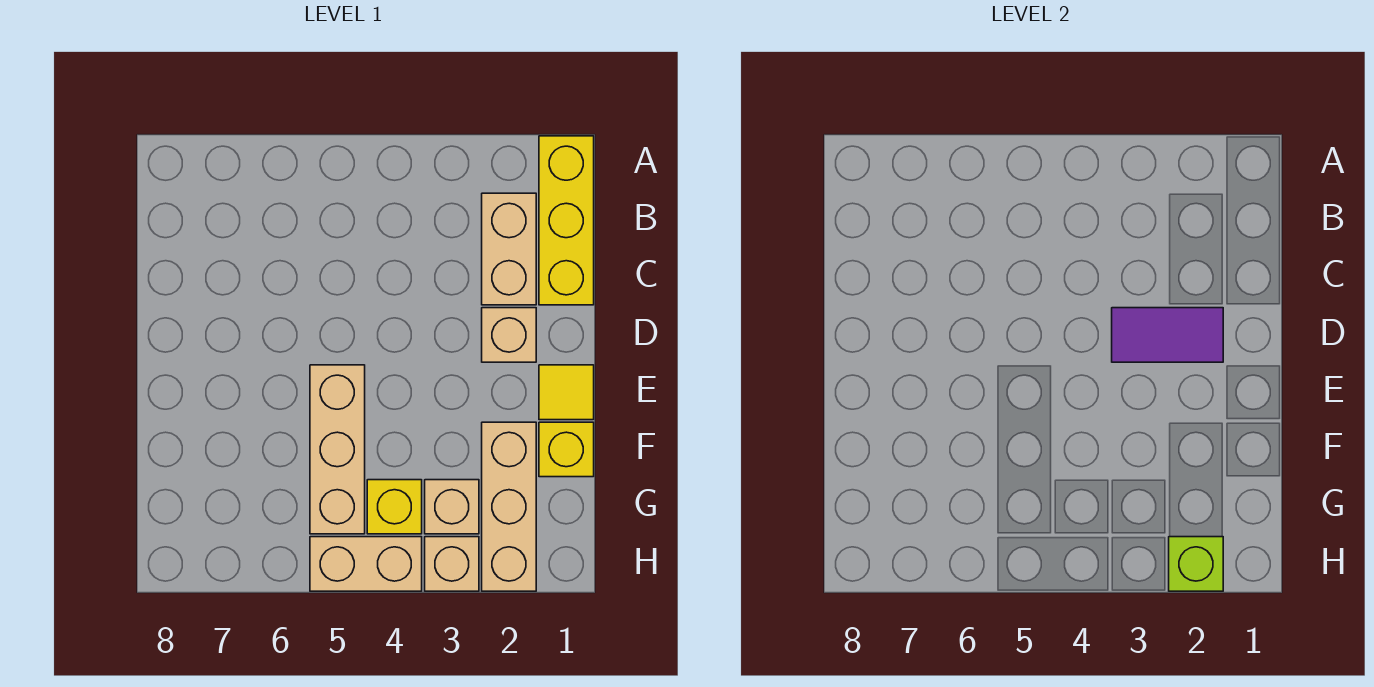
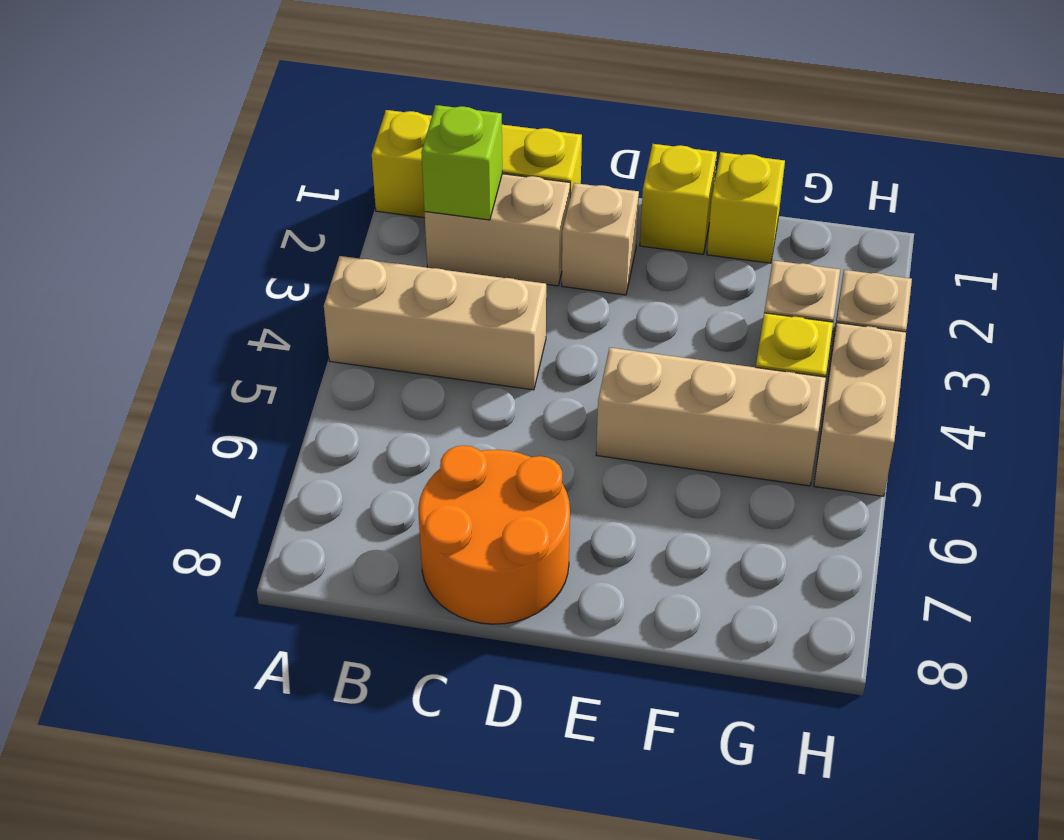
none -> orange 2x2 round brick [418,445,570,624]
purple 1x2 tile [1112,308,1223,362] -> none
yellow 1x1 tile [539,365,594,420] -> yellow 1x1 brick [640,144,717,254]
tan 1x3 brick [482,422,536,591] -> tan 1x3 brick moved to [324,256,546,390]
lime 1x1 brick [1169,537,1223,591] -> lime 1x1 brick moved to [421,105,502,220]

